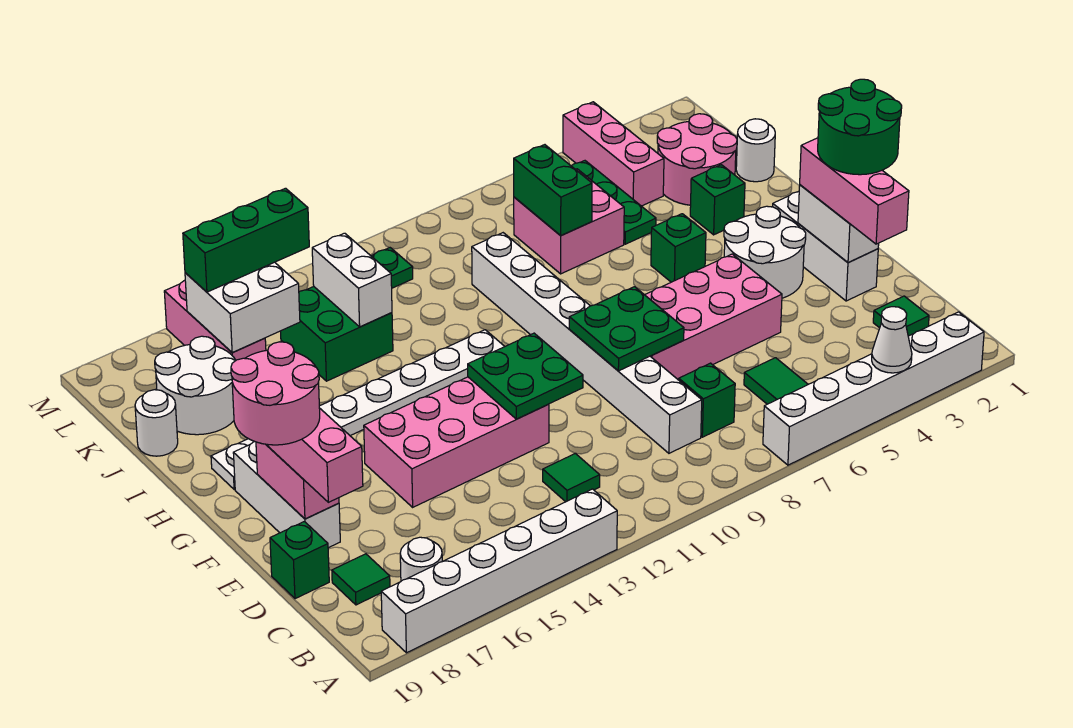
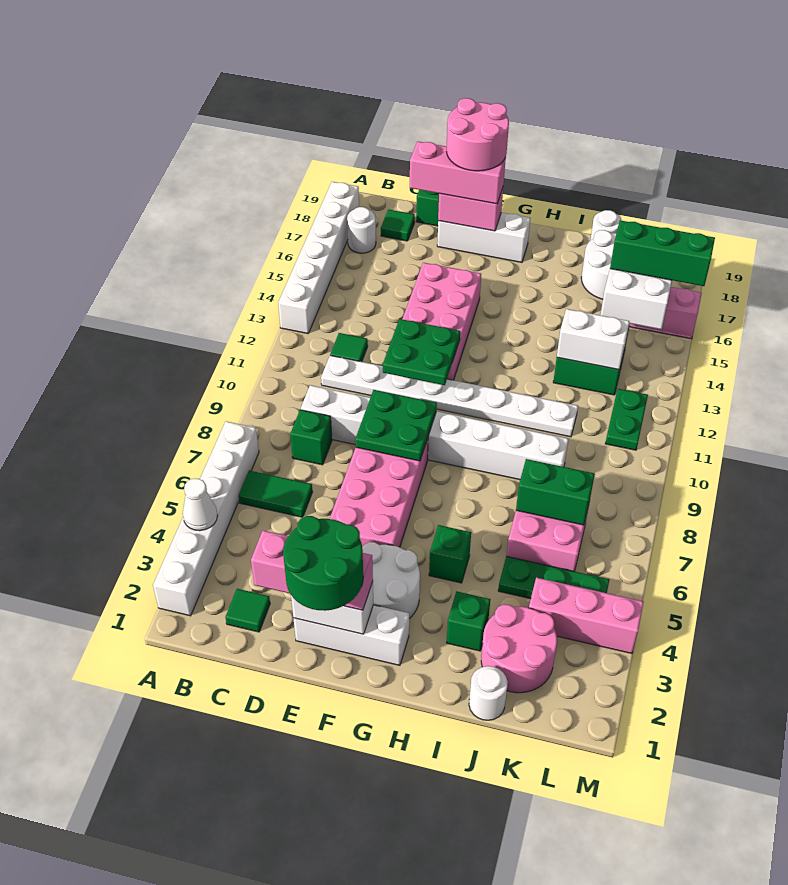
white 1x8 plate [211,330,505,490] -> white 1x8 plate turned to [321,355,578,437]
green 1x3 brick [183,188,309,292] -> green 1x3 brick turned to [610,220,715,286]

